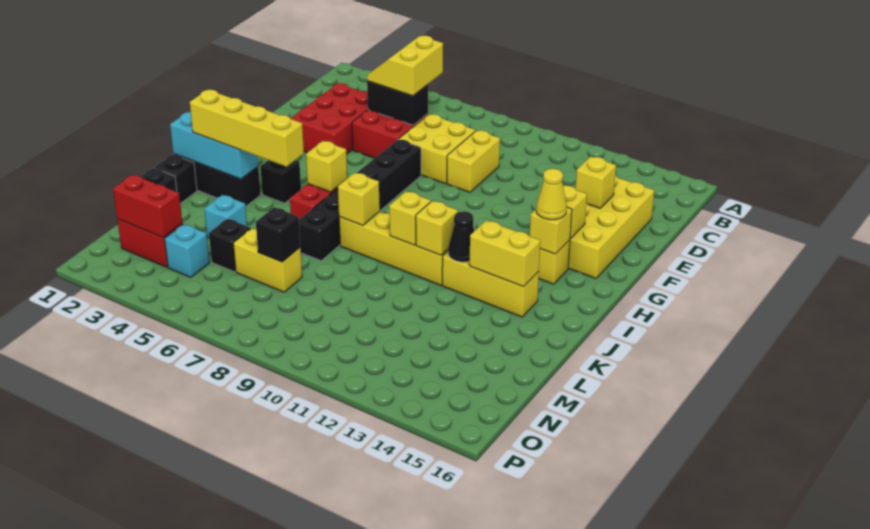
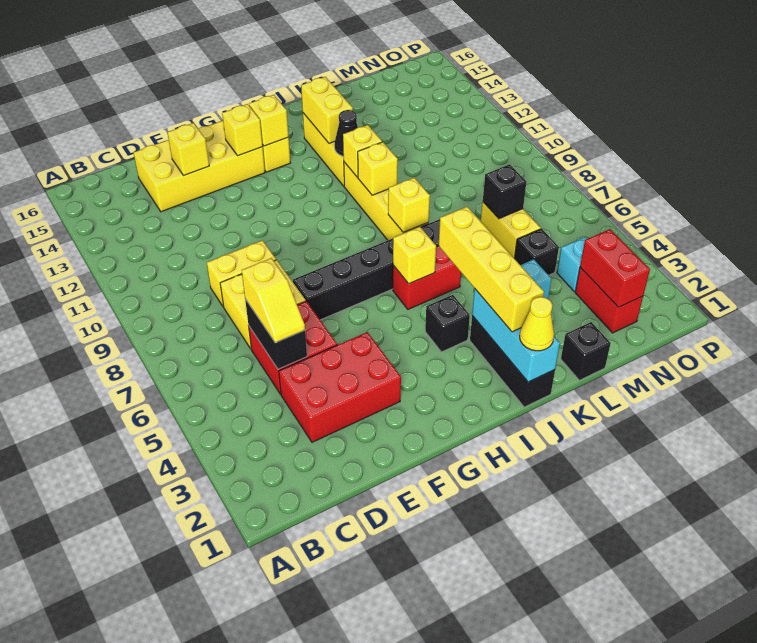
yellow 2x2 slope [367,36,443,96] -> yellow 1x2 slope [242,258,305,343]
yellow 1x1 cone [536,168,567,220] -> yellow 1x1 cone moved to [520,297,554,351]
black 1x1 brick [154,154,197,204] -> none

